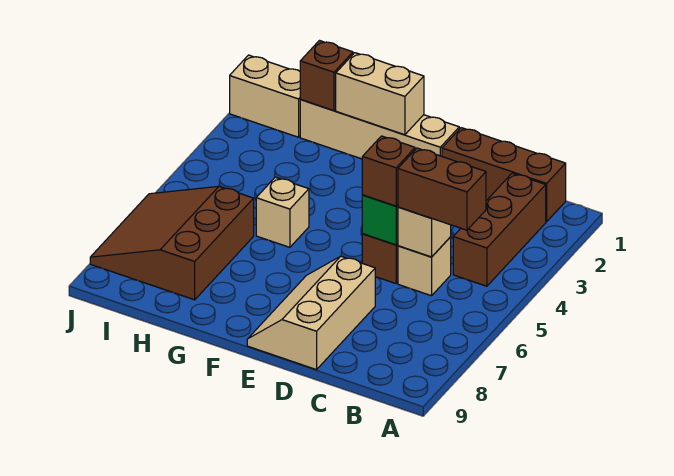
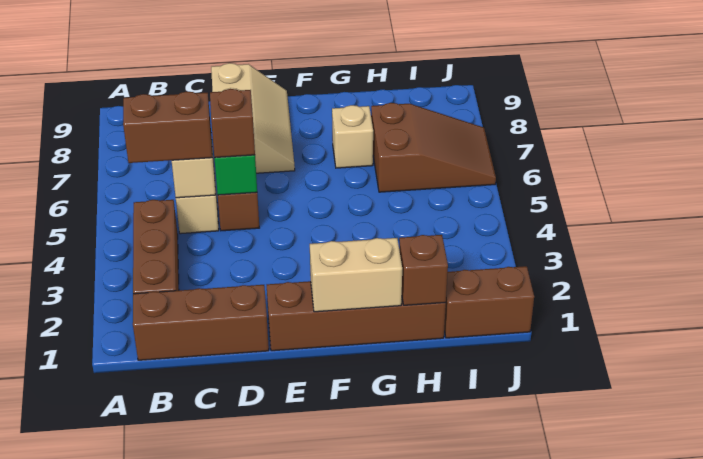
tan 1x4 brick [300,100,459,159] -> brown 1x4 brick [267,281,446,351]
tan 1x1 brick [256,177,309,247] -> tan 1x1 brick moved to [332,105,373,168]
brown 3x3 slope [90,186,254,300] -> brown 2x3 slope [371,103,496,192]
tan 1x2 brick [230,55,301,137] -> brown 1x2 brick [444,266,534,338]

